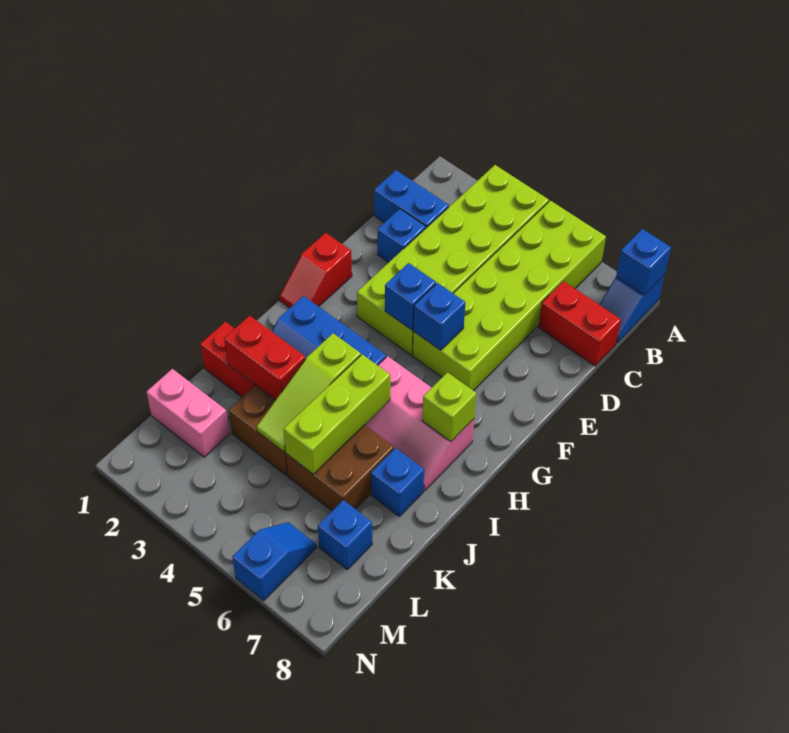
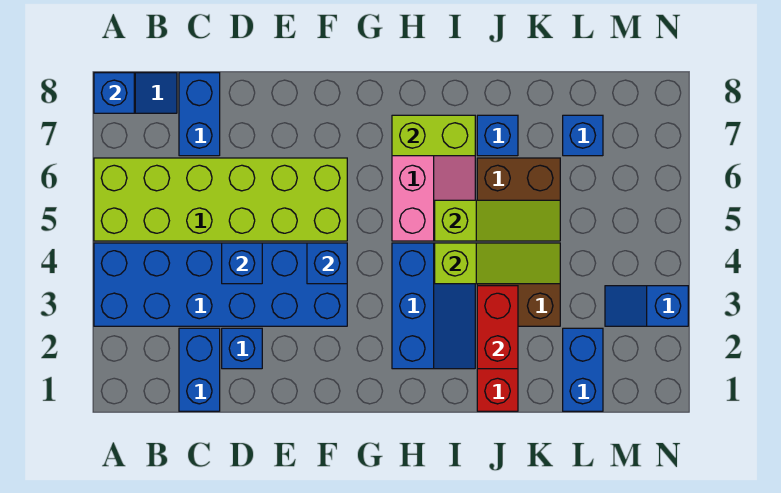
lime 2x6 brick [357,165,549,355] -> blue 2x6 brick [94,243,347,326]
red 1x2 brick [539,281,621,366] -> blue 1x2 brick [179,73,220,156]
red 1x2 slope [279,233,352,308] -> none
blue 1x1 brick [413,283,465,350] -> blue 1x1 brick moved to [222,243,262,284]
lime 1x1 brick [422,373,477,442] -> lime 1x2 brick [392,115,475,156]
lime 1x3 brick [284,354,390,474] -> lime 1x3 slope [435,200,560,241]
pink 1x2 brick [147,369,229,457] -> blue 1x2 brick [563,328,603,411]
blue 1x2 slope [232,522,316,601] -> blue 1x2 slope moved to [605,286,688,326]

